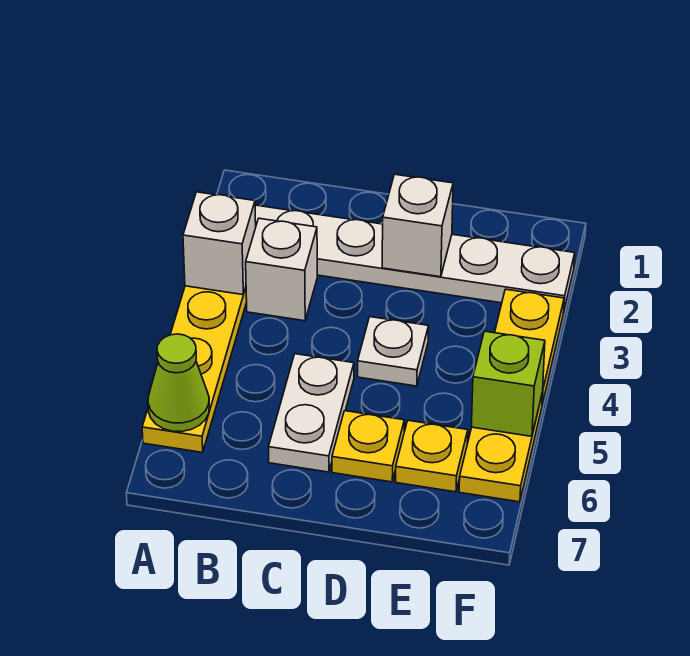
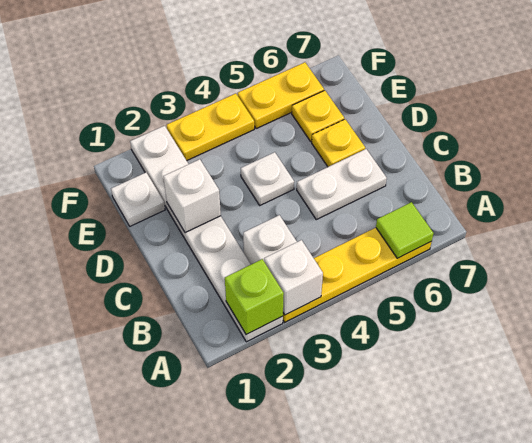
lime 1x1 cone [148,334,209,432] -> lime 1x1 tile [376,202,434,258]
none -> white 1x1 plate [111,173,165,226]
lime 1x1 brick [471,331,545,436] -> lime 1x1 brick moved to [225,259,284,334]

